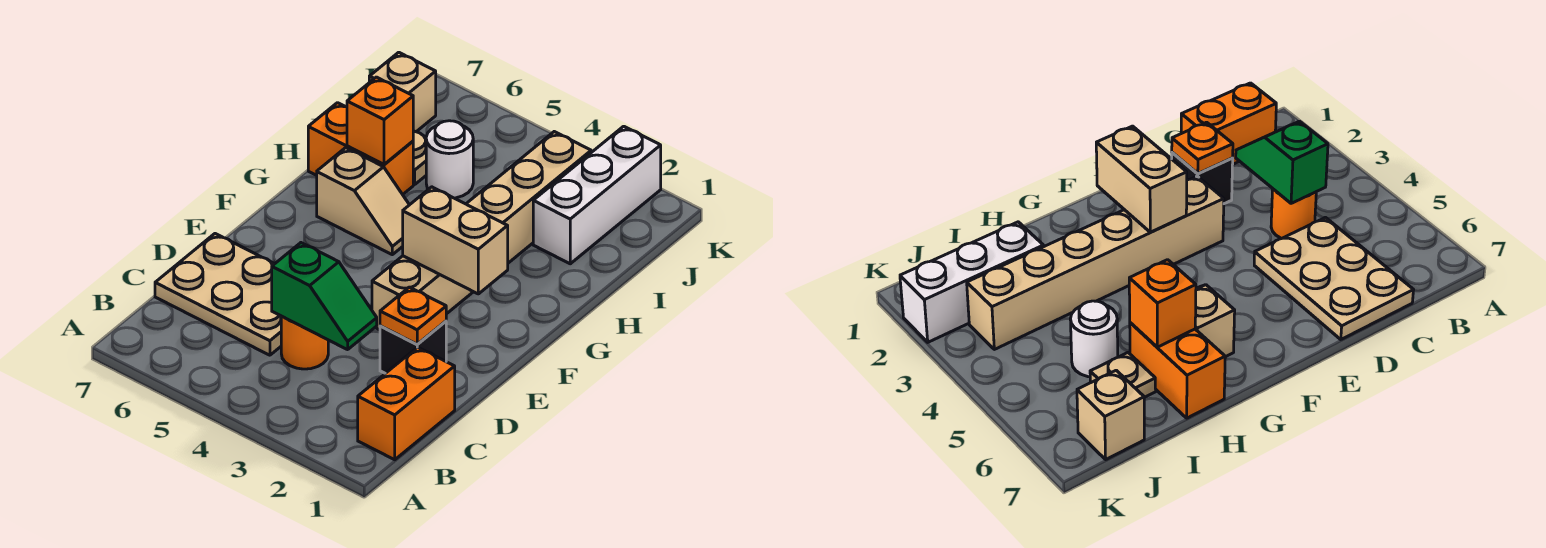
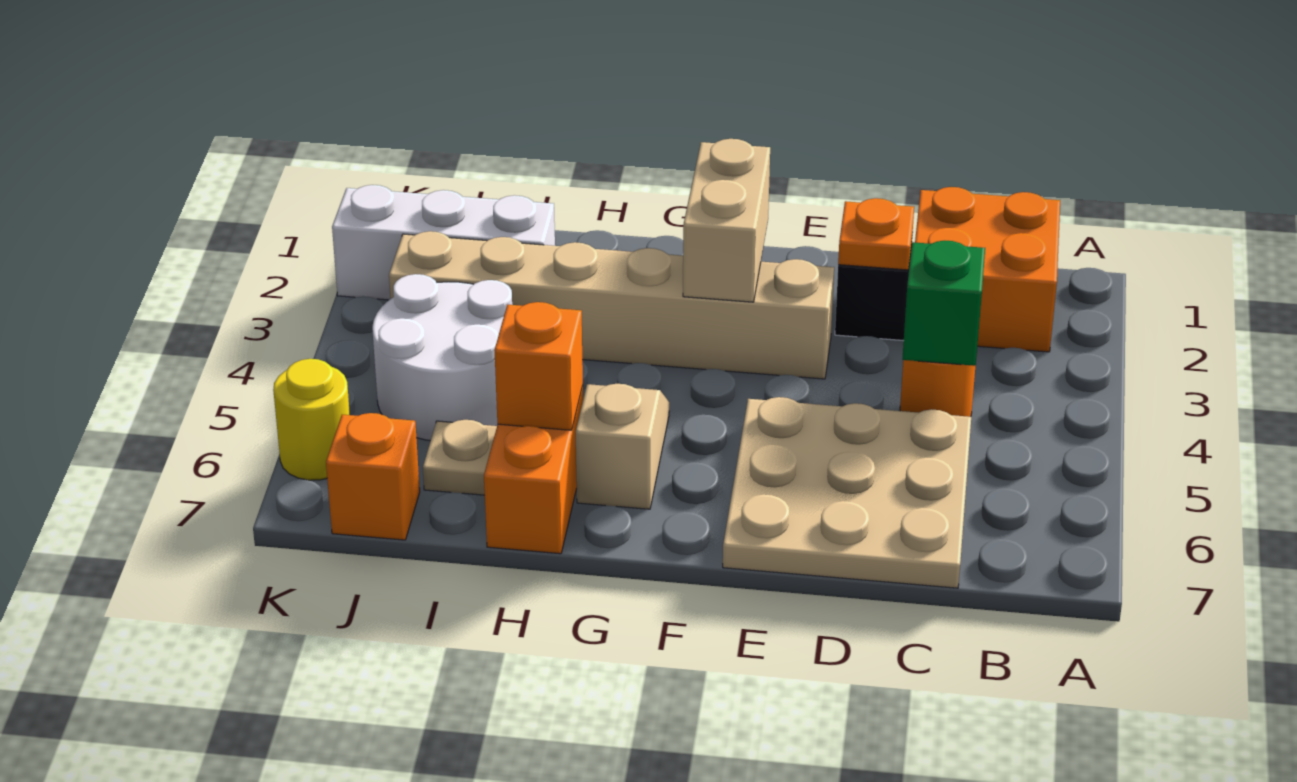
orange 1x2 brick [358,347,455,460] -> orange 2x2 brick [915,187,1060,352]
tan 2x3 plate [155,234,281,355] -> tan 3x3 plate [723,397,971,588]
white 1x1 round brick [426,121,473,198] -> white 2x2 round brick [372,274,512,441]
tan 1x1 brick [369,52,436,132] -> orange 1x1 brick [326,413,420,540]
none -> yellow 1x1 round brick [273,359,350,480]

